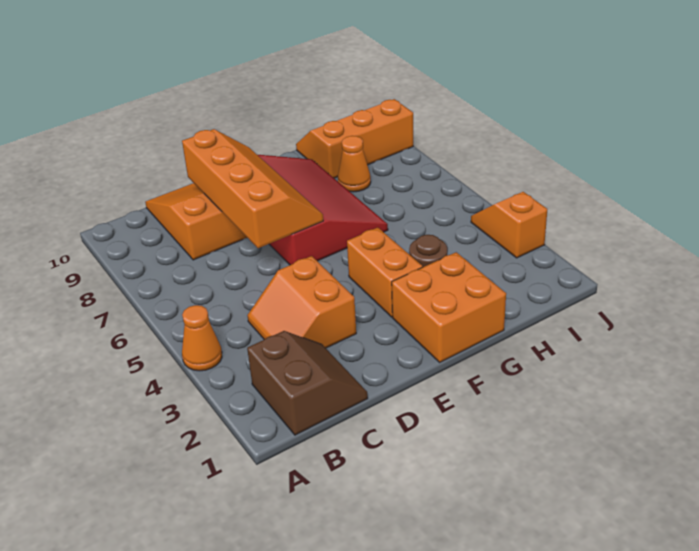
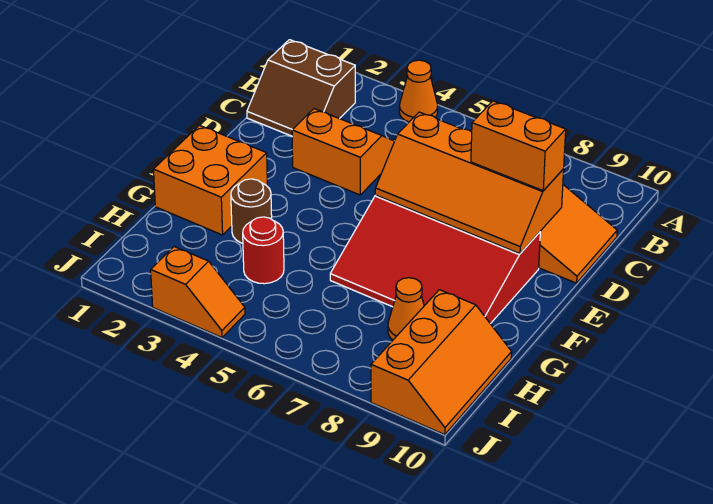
orange 1x2 brick [347,228,423,317] -> orange 1x2 brick moved to [471,101,566,191]
none -> red 1x1 round brick [243,217,284,284]

